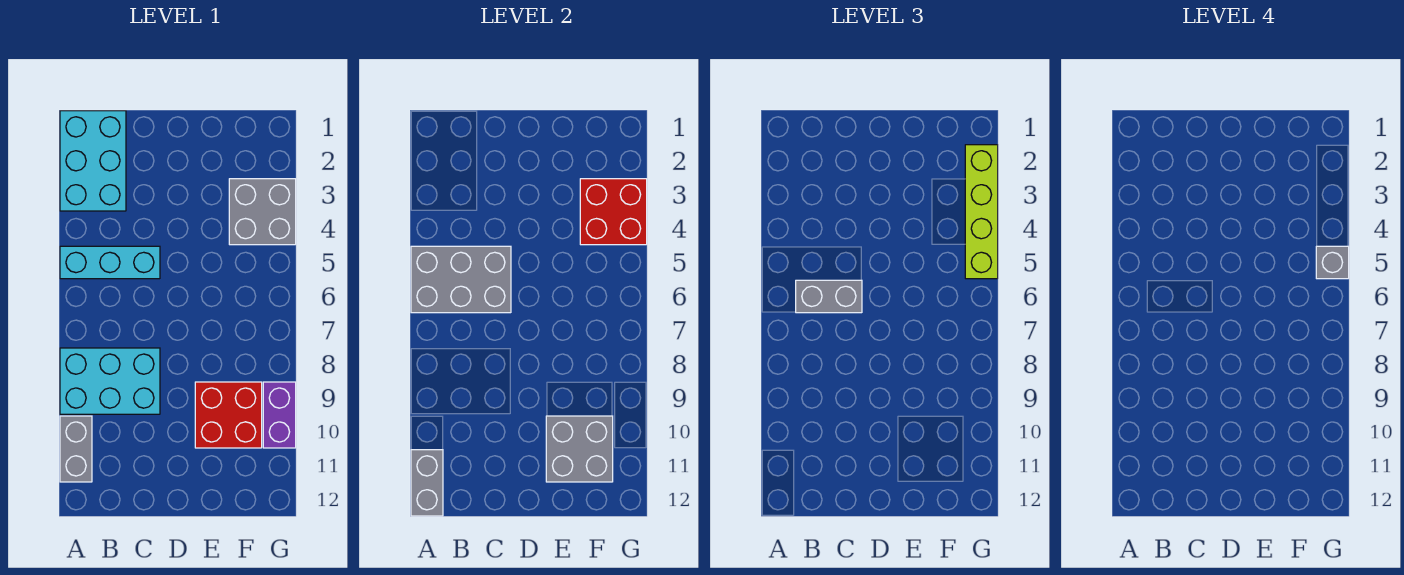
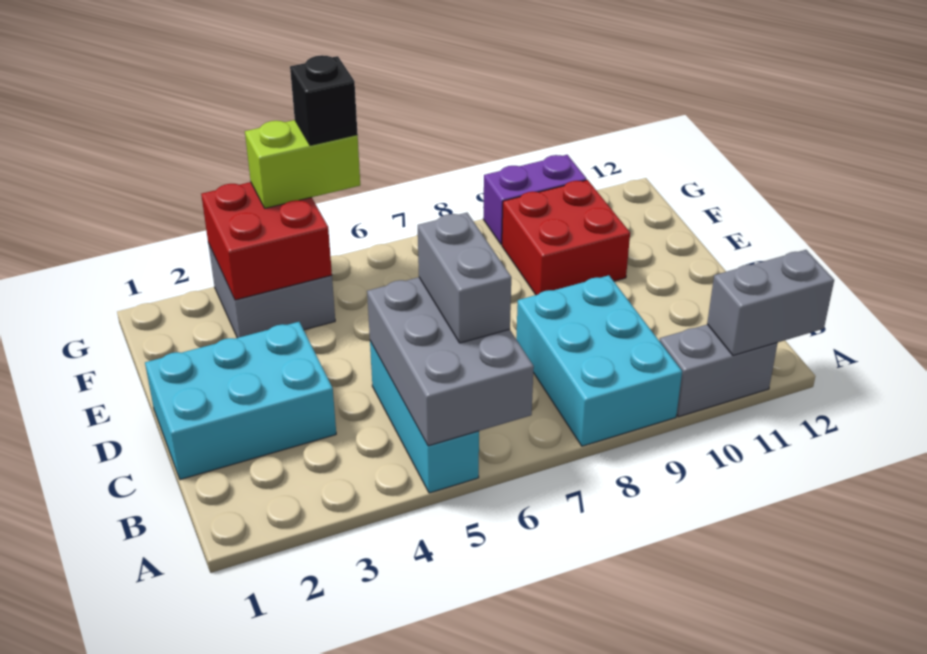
cyan 2x3 brick [60,111,126,211] -> cyan 2x3 brick moved to [145,322,336,480]
grey 2x2 brick [546,416,613,482] -> none
lime 1x4 brick [965,145,998,279] -> lime 1x2 brick [245,120,360,208]
grey 1x1 brick [1316,246,1349,279] -> black 1x1 brick [290,55,358,145]

